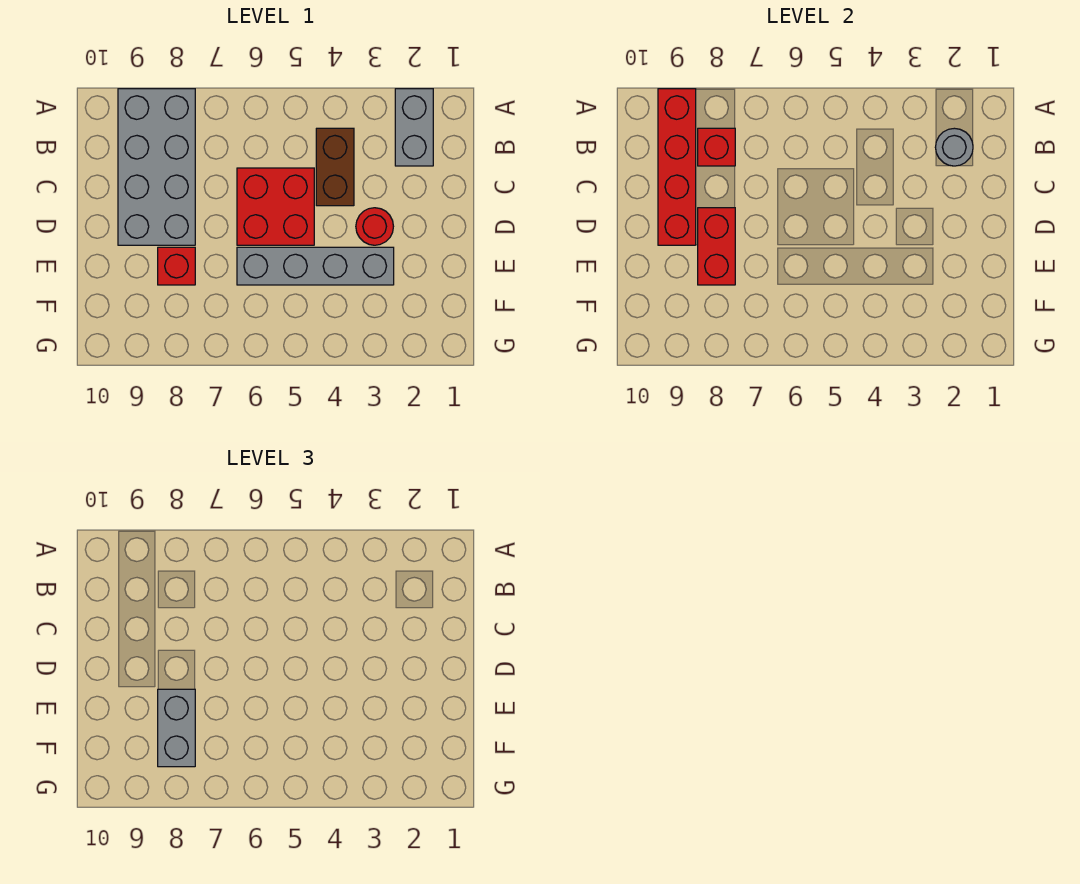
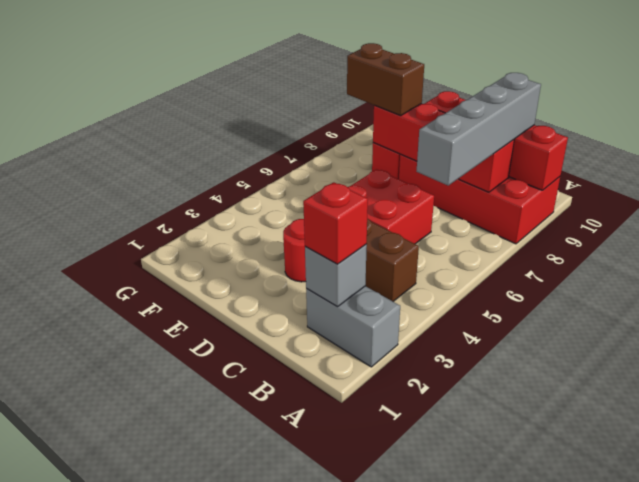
grey 2x4 brick [118,89,195,245] -> red 2x4 brick [399,154,560,244]
grey 1x1 round brick [935,128,973,166] -> grey 1x1 brick [305,244,367,307]
none -> red 1x1 brick [303,182,368,264]
grey 1x4 brick [237,247,394,285] -> grey 1x4 brick moved to [416,73,541,185]
grey 1x2 brick [158,689,195,767] -> brown 1x2 brick [347,43,424,116]

